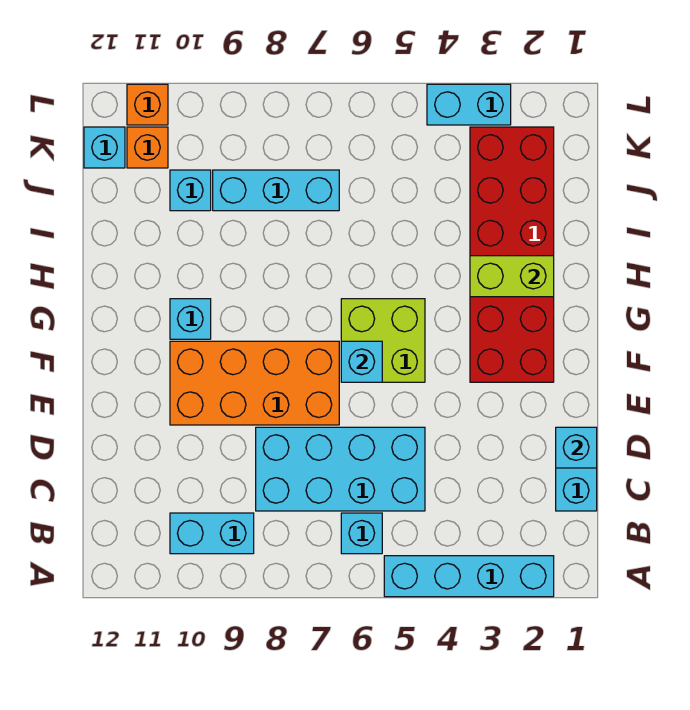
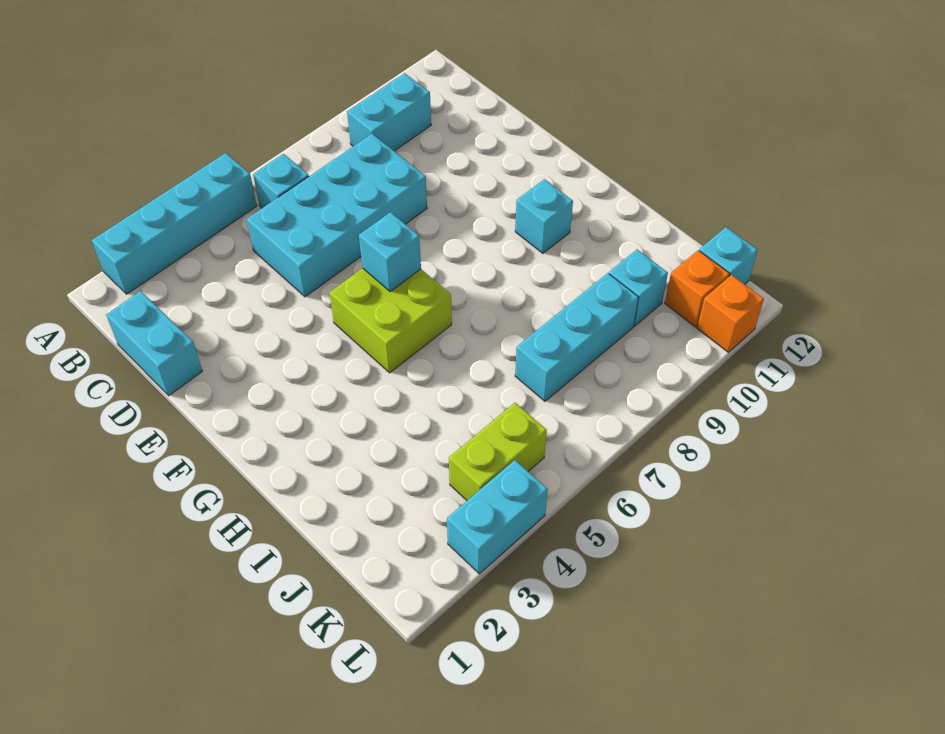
cyan 1x1 brick [556,427,597,468] -> none
orange 2x4 brick [170,341,339,425] -> none
red 2x6 brick [470,127,554,382] -> none
lime 1x2 brick [470,256,554,297] -> lime 1x2 brick moved to [449,403,547,500]

